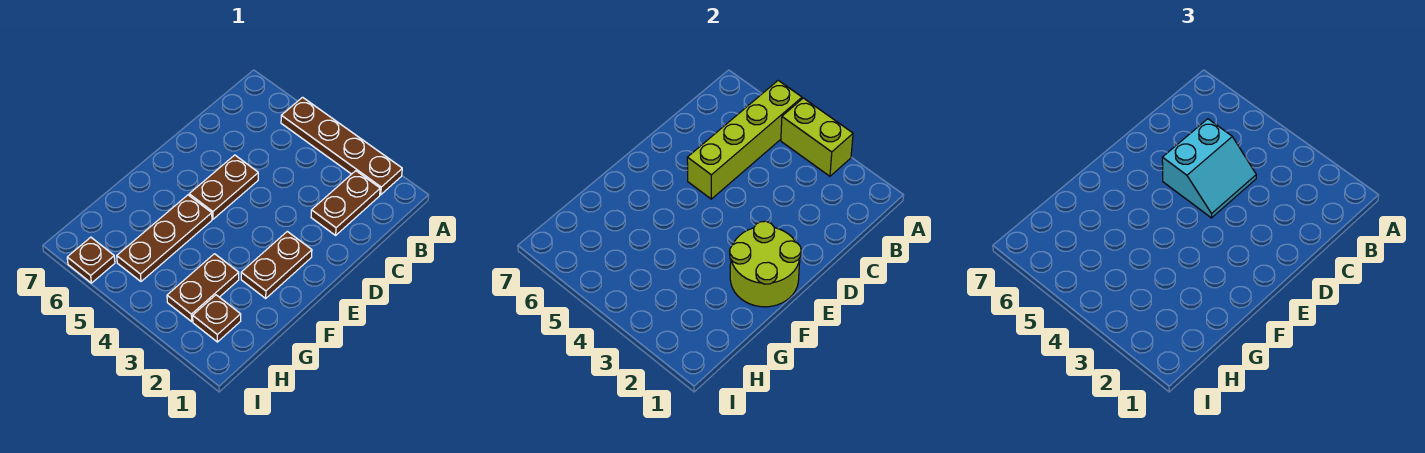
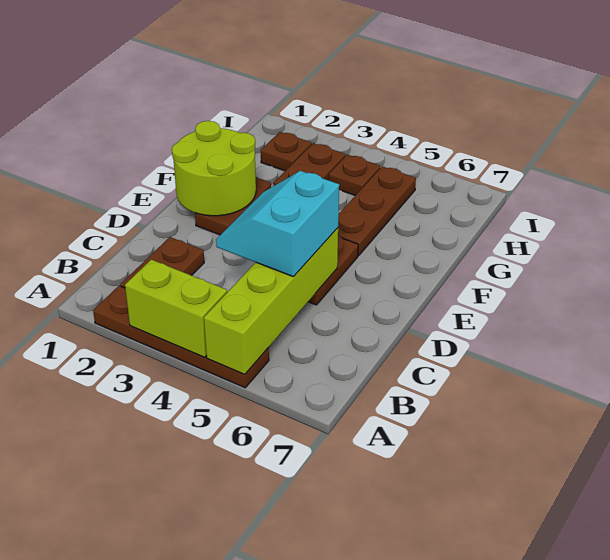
brown 1x1 plate [67,237,115,283] -> brown 1x1 plate moved to [329,155,380,195]

